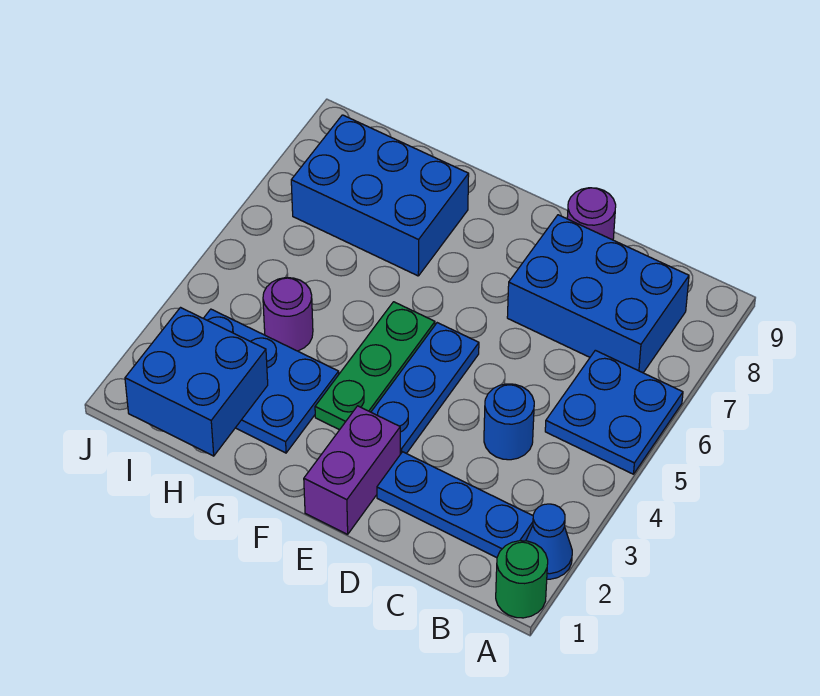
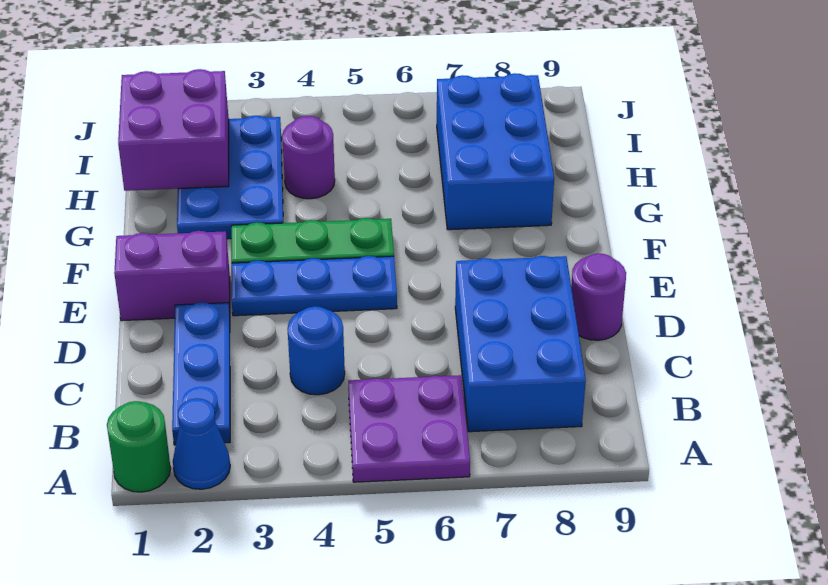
blue 2x2 plate [545,350,683,474] -> purple 2x2 plate [348,375,470,482]
blue 2x2 brick [125,308,268,456] -> purple 2x2 brick [118,69,229,191]

